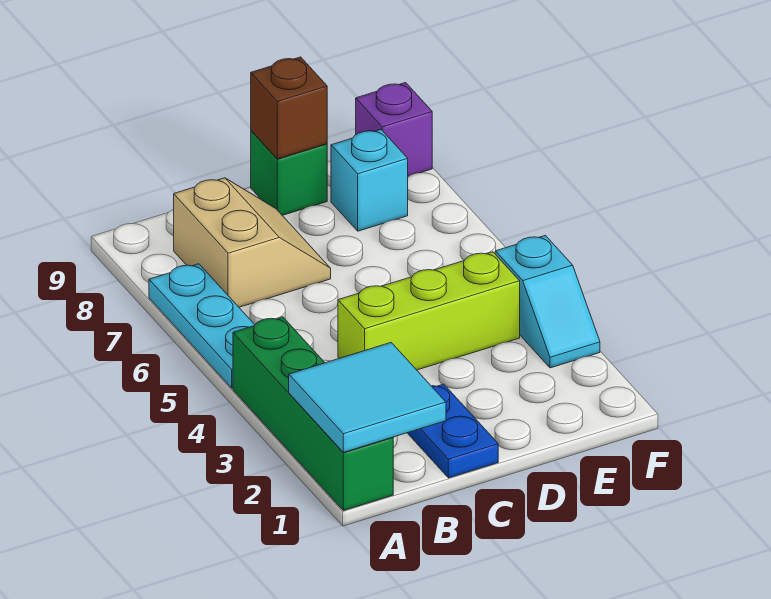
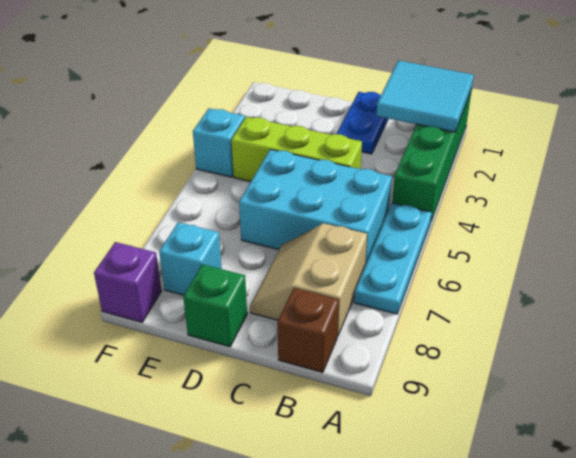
none -> cyan 2x3 brick [239,149,392,266]
brown 1x1 brick [251,57,327,159] -> brown 1x1 brick moved to [277,288,339,373]

